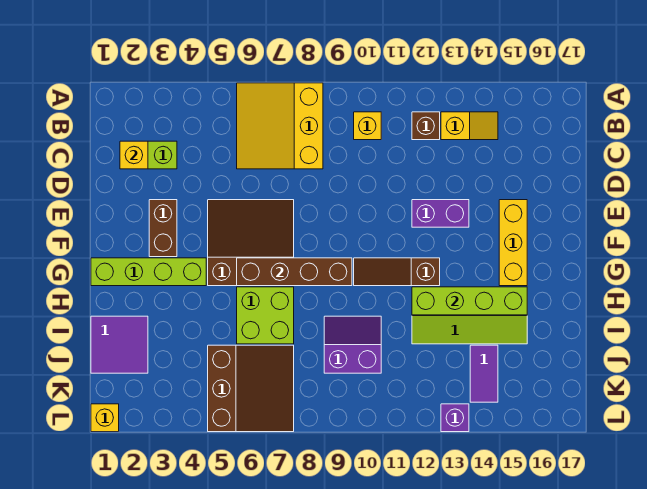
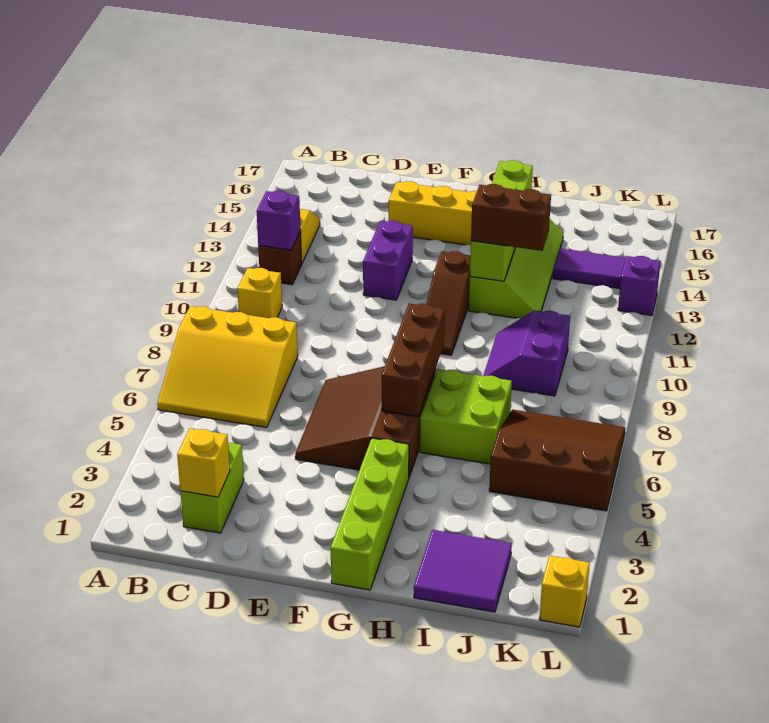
none -> purple 1x1 brick [257,191,300,250]
brown 1x2 brick [149,200,177,257] -> brown 1x2 brick moved to [471,184,551,251]
brown 1x4 brick [237,258,352,286] -> brown 1x3 brick [382,303,445,417]

